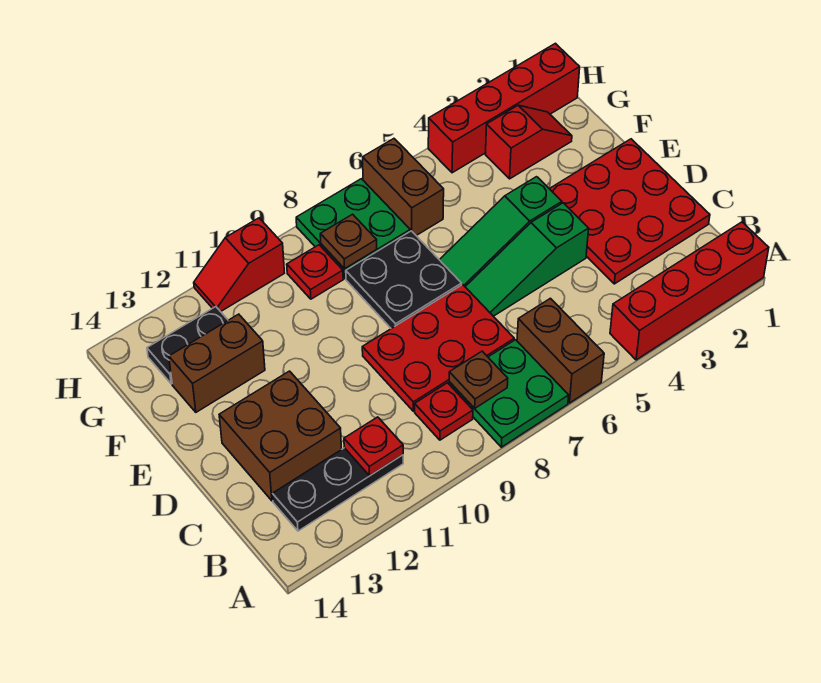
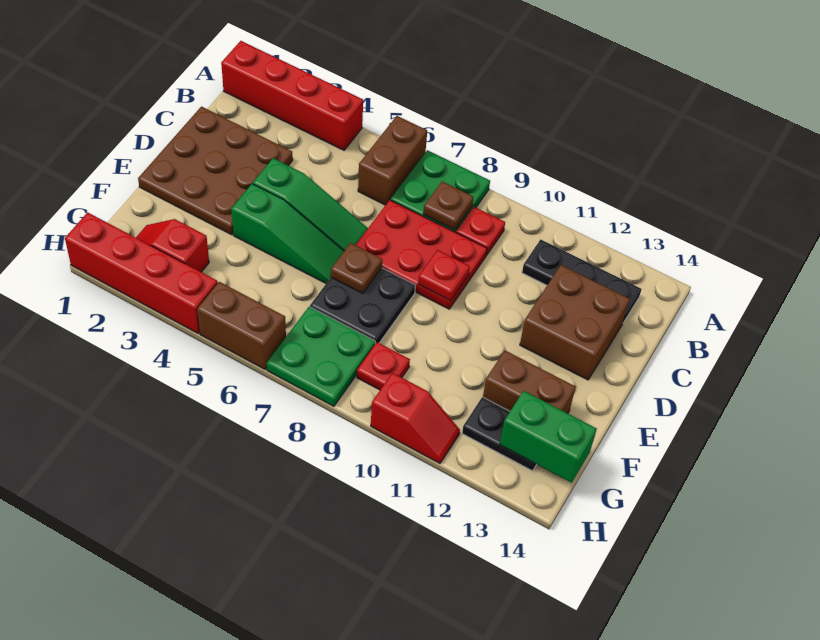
red 1x1 plate [344,417,403,476] -> red 1x1 plate moved to [418,250,470,301]
red 3x3 plate [550,139,710,284] -> brown 3x3 plate [138,107,293,235]
brown 1x2 brick [363,139,444,235] -> brown 1x2 brick turned to [197,282,286,369]
brown 1x1 plate [320,214,377,269] -> brown 1x1 plate moved to [331,243,382,293]
none -> green 1x2 brick [500,391,597,483]

